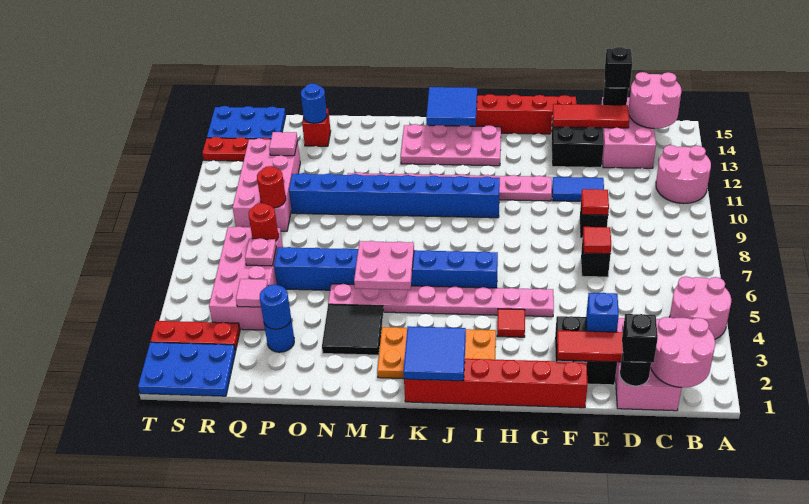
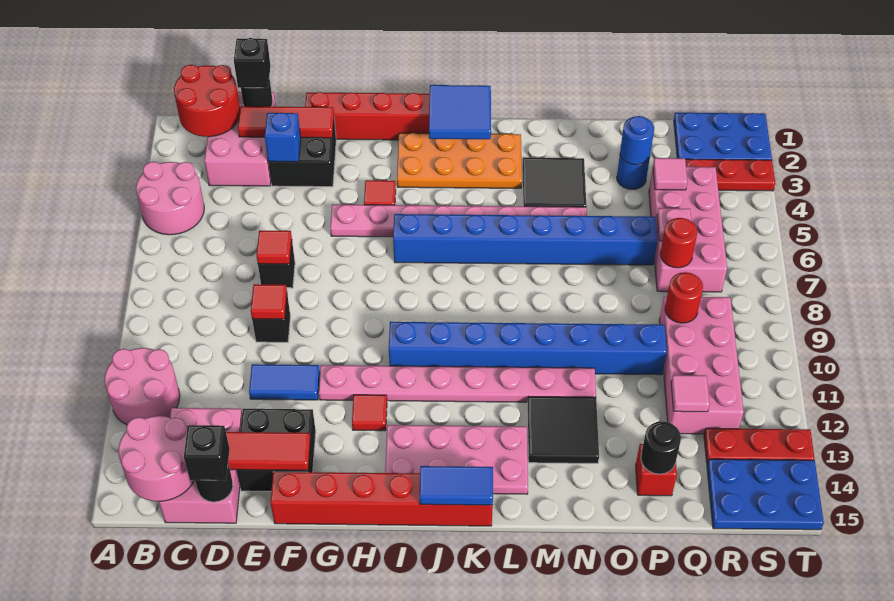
pink 2x2 round brick [651,317,715,388] -> red 2x2 round brick [174,65,240,137]
none -> red 1x1 tile [352,395,387,431]
blue 2x2 tile [426,87,477,126] -> blue 1x2 tile [420,466,493,505]
pink 2x2 plate [354,241,414,290] -> none
none -> black 2x2 tile [527,396,599,463]
blue 1x1 round brick [301,84,327,123] -> black 1x1 round brick [641,421,681,474]

